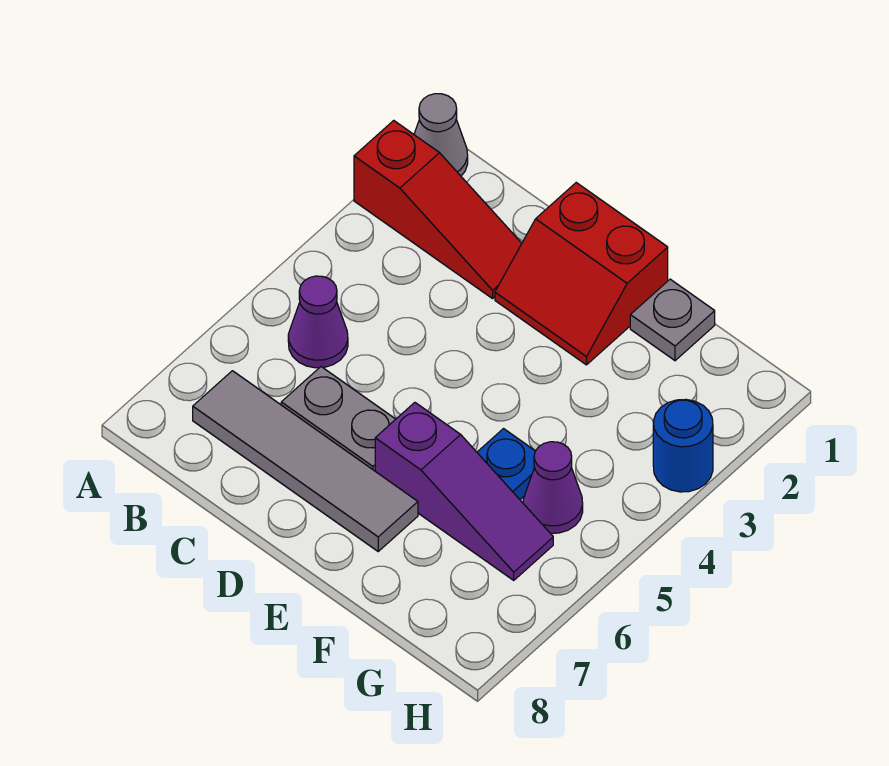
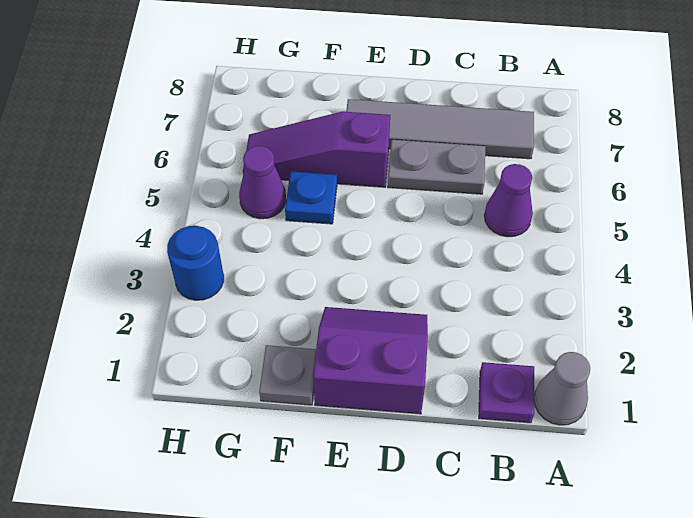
red 1x3 slope [354,120,522,299] -> none
none -> purple 1x1 plate [479,362,534,423]
red 2x2 slope [495,183,668,365] -> purple 2x2 slope [313,307,428,414]

